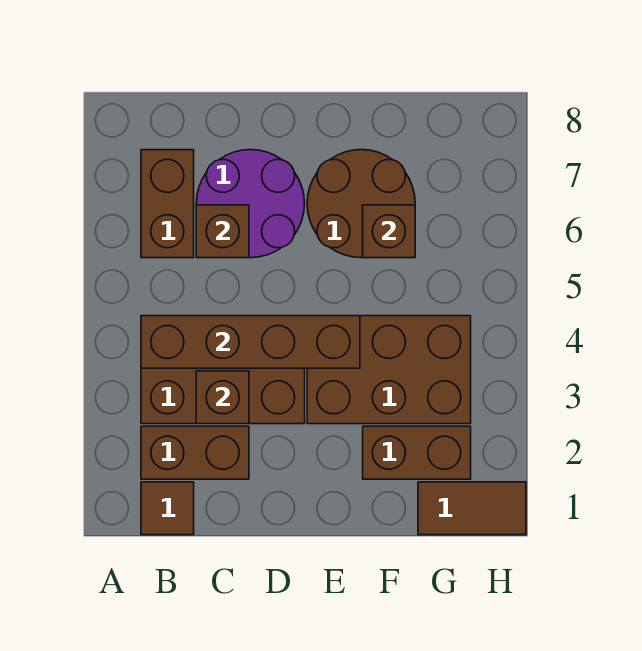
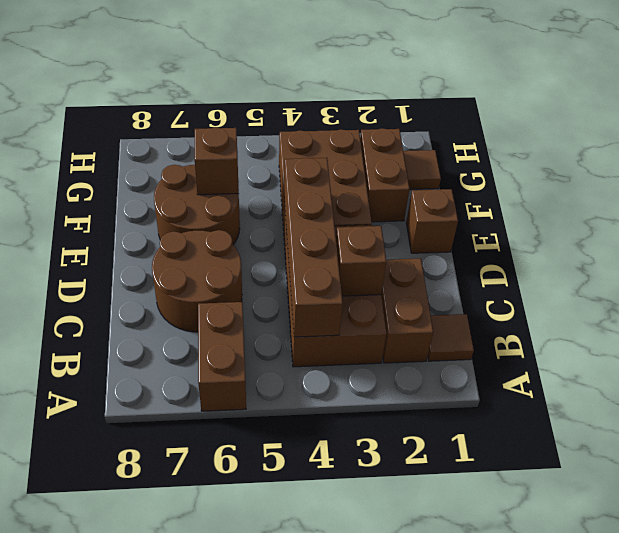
brown 1x2 brick [141,150,194,258] -> brown 1x2 brick turned to [198,302,246,411]
purple 2x2 round brick [196,150,305,258] -> brown 2x2 round brick [152,230,242,332]
brown 1x1 brick [196,205,249,258] -> brown 1x1 brick moved to [406,189,458,253]
brown 1x2 tile [418,482,526,535] -> brown 1x1 tile [403,150,441,190]

